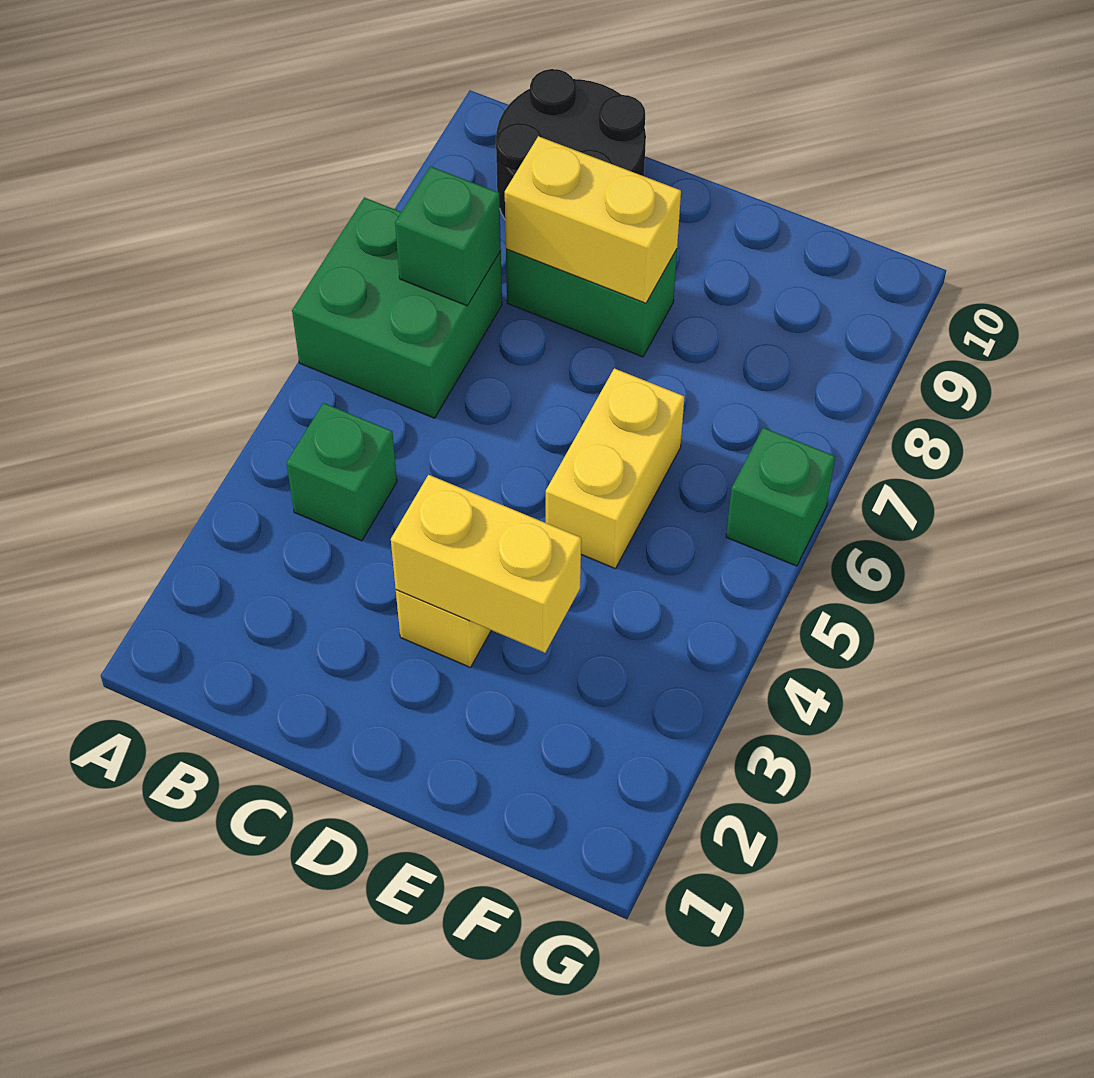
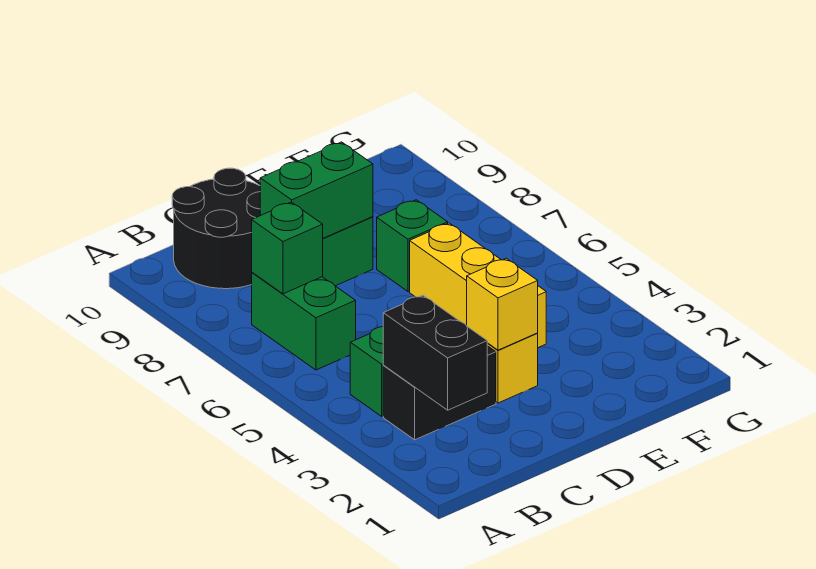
green 2x2 brick [292,197,502,418] -> green 1x2 brick [252,273,356,370]
none -> black 1x2 brick [383,295,487,410]
none -> black 1x2 brick [383,346,496,440]
yellow 1x2 brick [505,136,681,303] -> green 1x2 brick [260,142,373,238]
yellow 1x2 brick [391,475,581,653] -> yellow 1x1 brick [467,258,538,350]
yellow 1x2 brick [546,368,684,568] -> yellow 1x3 brick [410,223,546,348]
green 1x1 brick [726,428,835,566] -> green 1x1 brick moved to [377,200,448,291]

